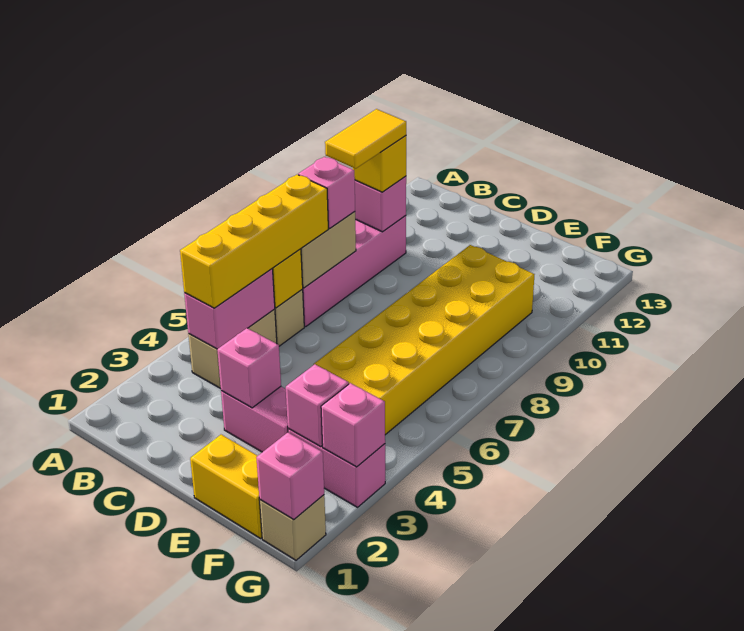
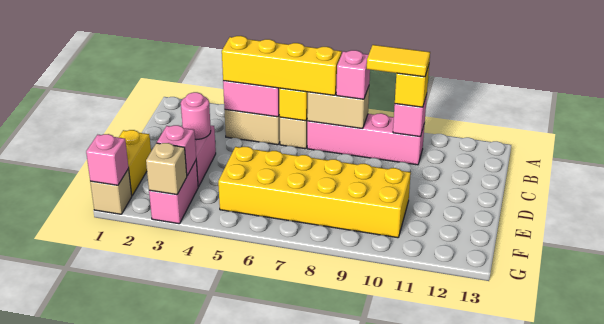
pink 1x1 brick [217,328,281,408] -> pink 1x1 round brick [181,92,211,140]
pink 1x1 brick [321,383,385,467] -> tan 1x1 brick [146,143,187,195]

